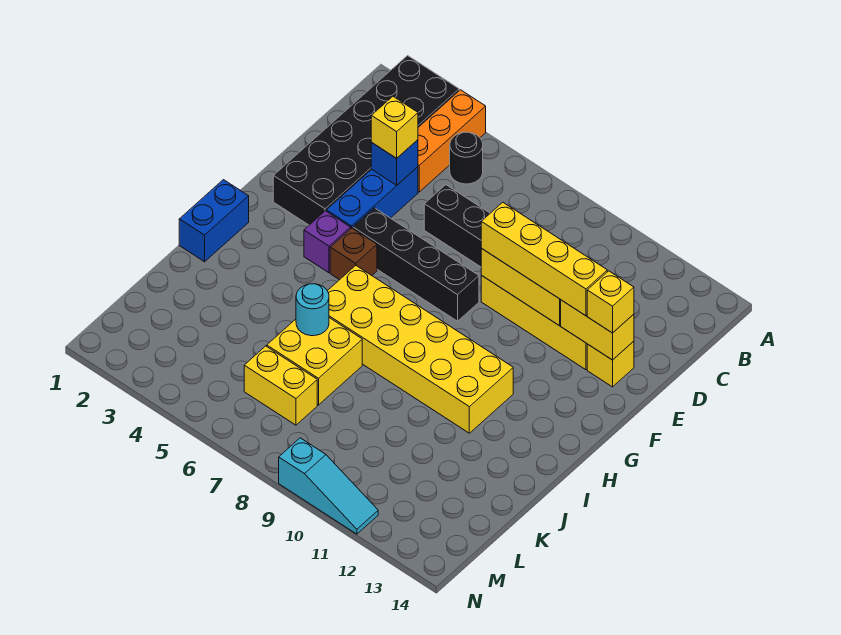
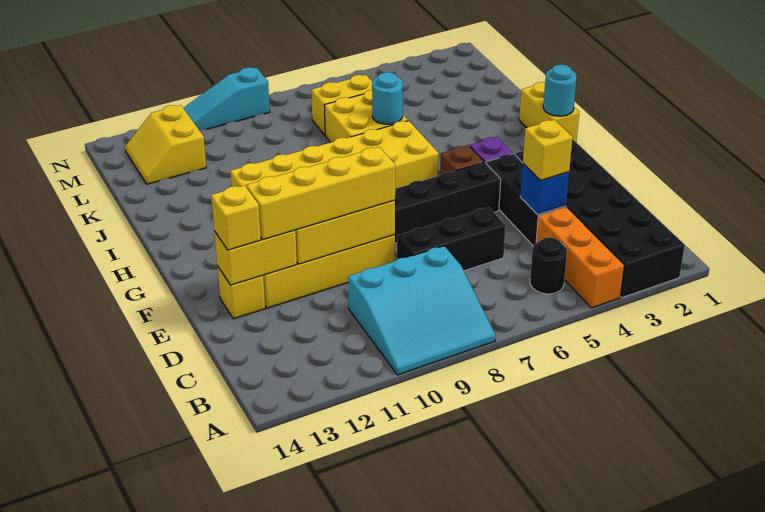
none -> cyan 3x3 slope [348,246,496,375]
blue 1x3 brick [326,167,418,228] -> black 1x3 brick [486,154,566,246]
blue 1x2 brick [179,180,249,262] -> yellow 1x2 brick [519,82,579,143]
none -> cyan 1x1 round brick [543,65,577,116]
none -> yellow 2x2 slope [125,105,206,184]

